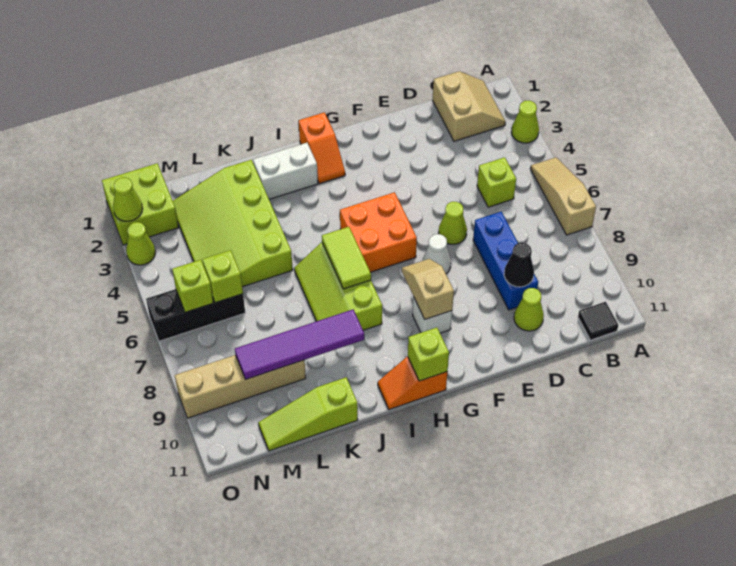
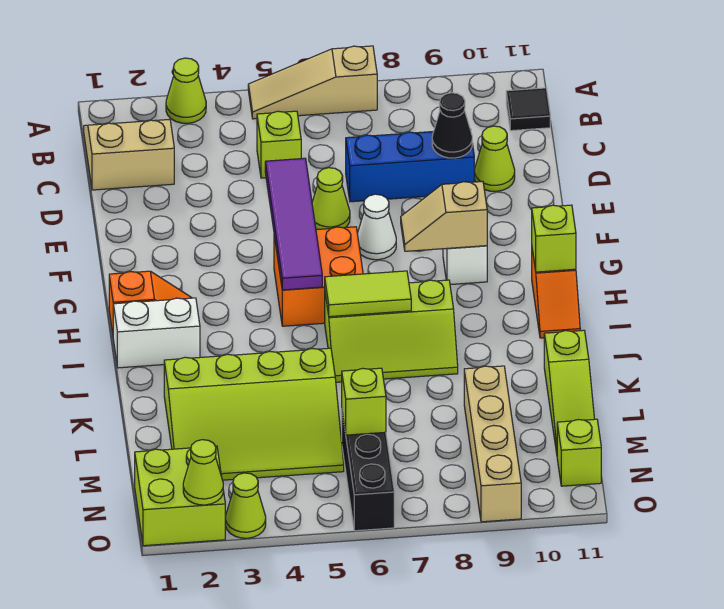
white 1x2 brick [253,143,318,199] -> white 1x2 brick turned to [113,298,200,368]
purple 1x4 tile [235,310,364,380] -> purple 1x4 tile moved to [265,158,322,290]
lime 1x1 brick [172,260,213,312] -> lime 1x1 brick moved to [557,419,601,486]

